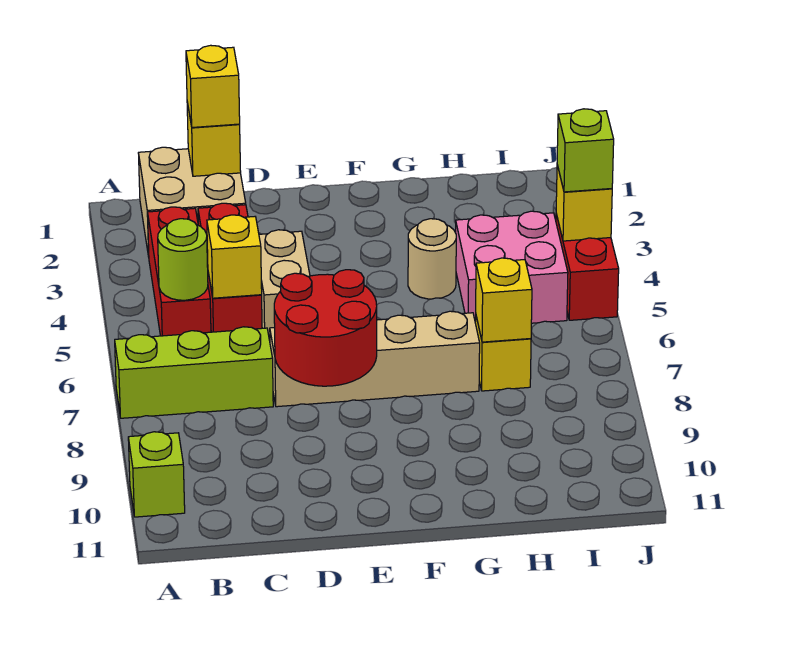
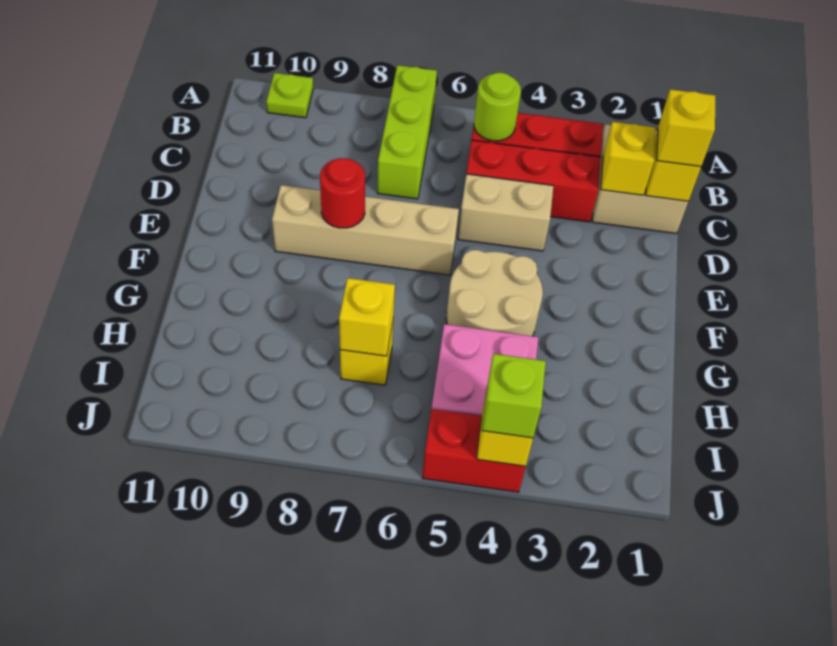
lime 1x1 brick [128,432,185,517] -> lime 1x1 plate [266,73,313,118]
yellow 1x1 brick [207,215,262,298] -> yellow 1x1 brick moved to [601,122,656,195]
tan 1x4 brick [270,311,480,407] -> tan 1x4 brick turned to [272,185,459,275]
red 2x2 round brick [274,270,377,386] -> red 1x1 round brick [320,158,365,228]
tan 1x1 round brick [408,219,456,299] -> tan 2x2 round brick [446,250,543,336]

